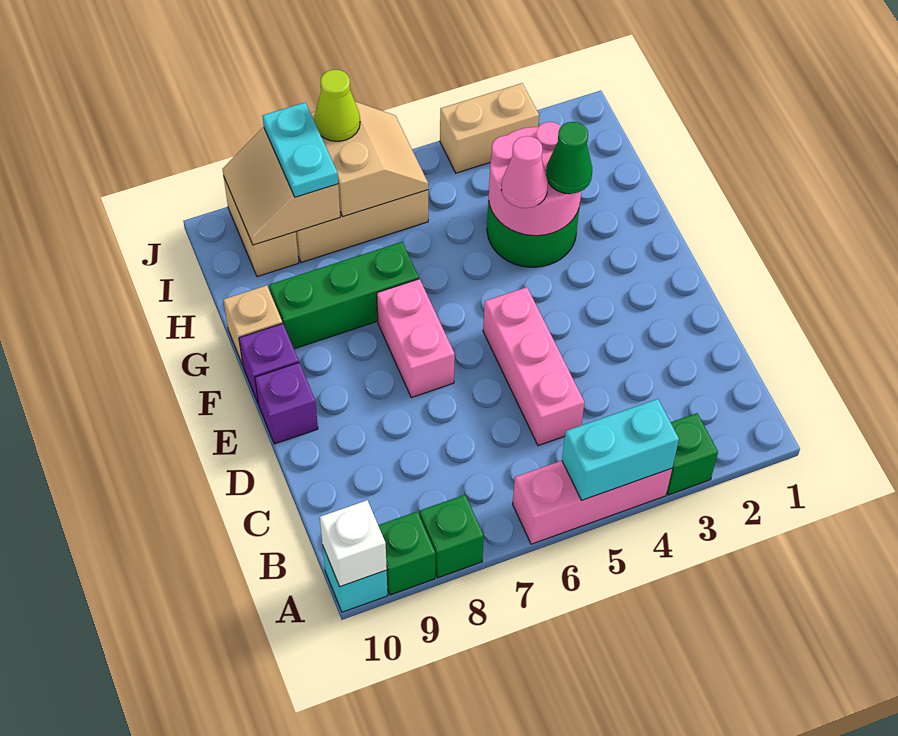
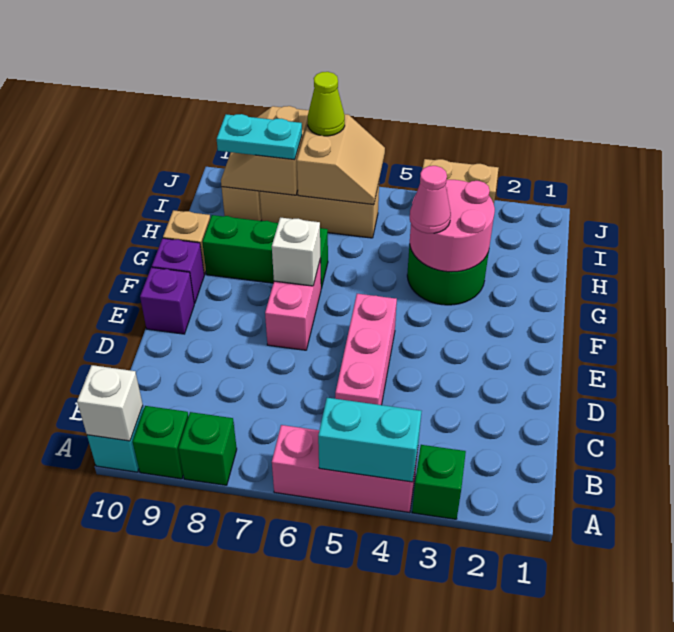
none -> white 1x1 brick [272,217,320,286]
green 1x1 cone [546,122,592,194] -> none
cyan 1x2 plate [262,103,338,197] -> cyan 1x2 plate turned to [217,114,302,160]

